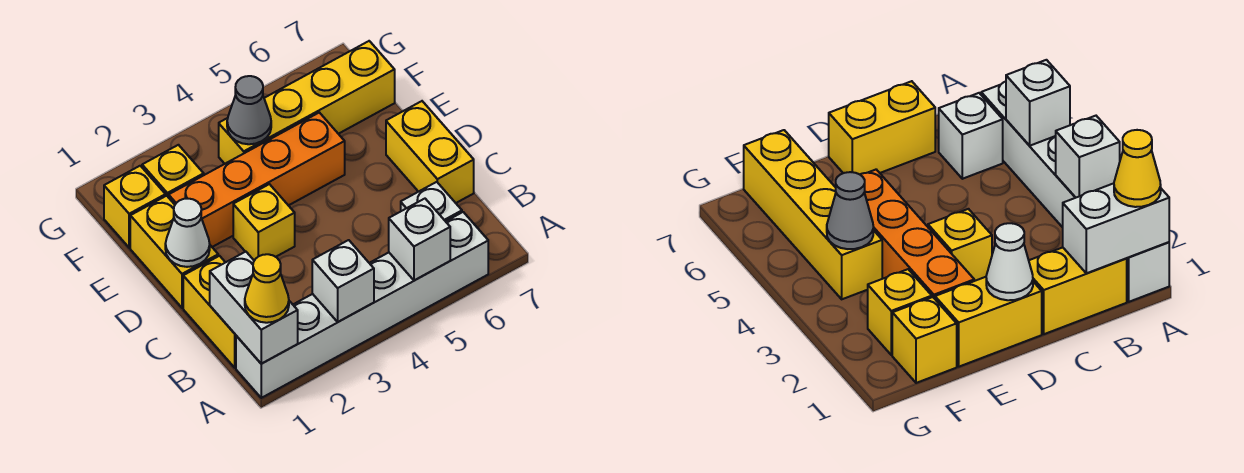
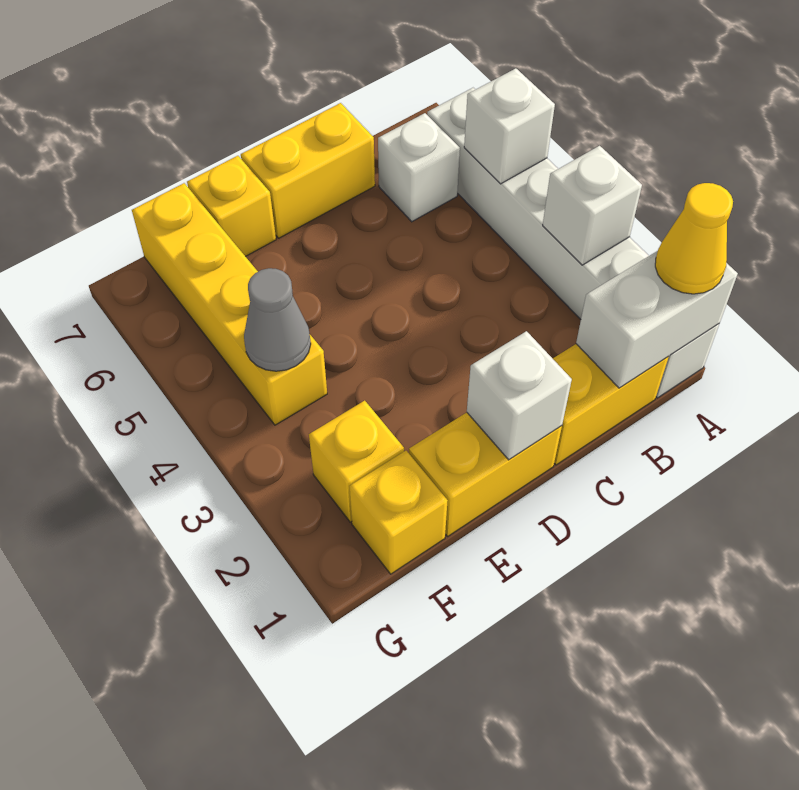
white 1x1 cone [165,199,210,267] -> white 1x1 brick [467,331,572,460]
yellow 1x1 brick [233,184,295,261] -> yellow 1x1 brick moved to [187,156,276,256]
orange 1x4 brick [169,113,345,247] -> none

